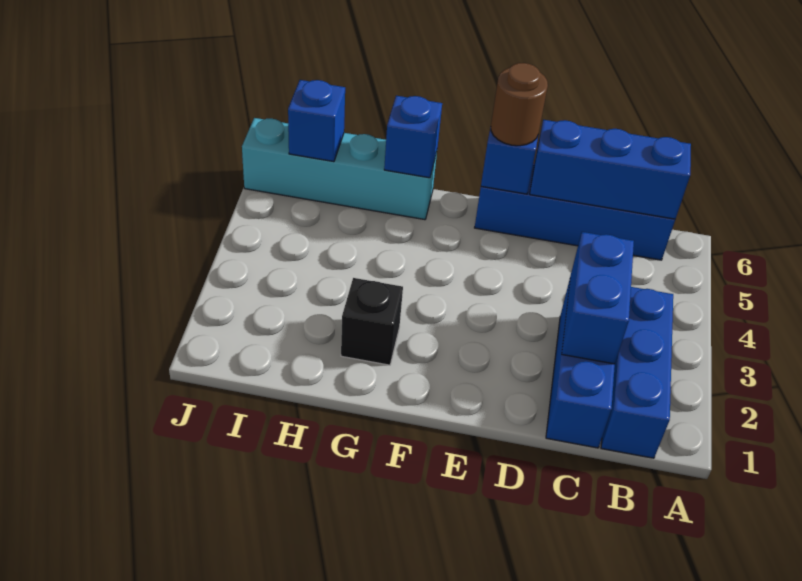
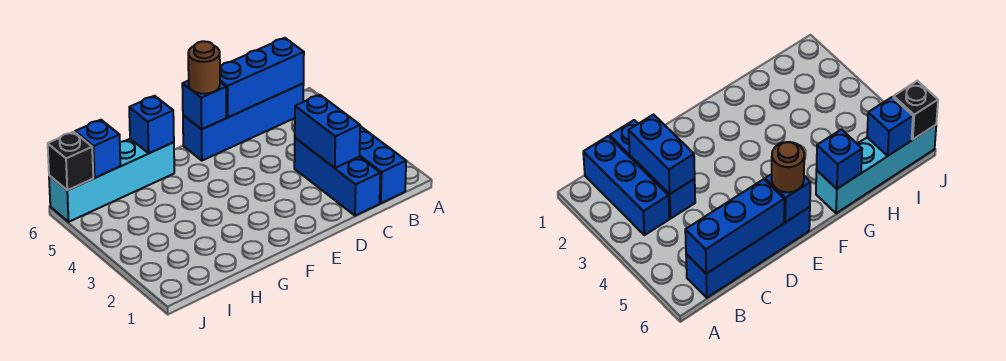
black 1x1 brick [341,278,403,365] -> black 1x1 brick moved to [48,132,93,190]

